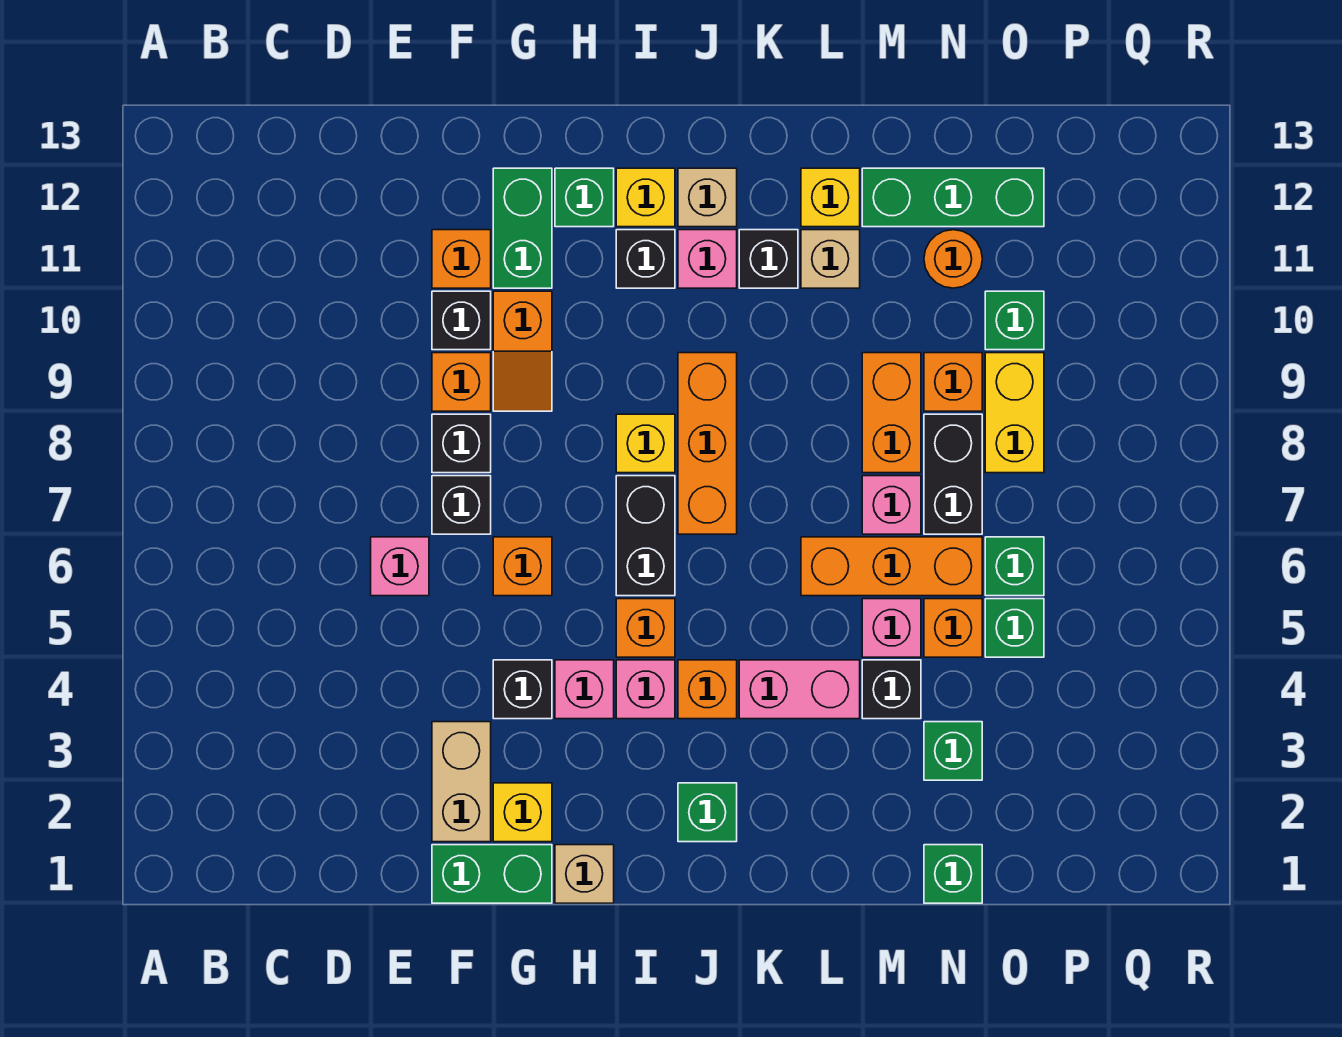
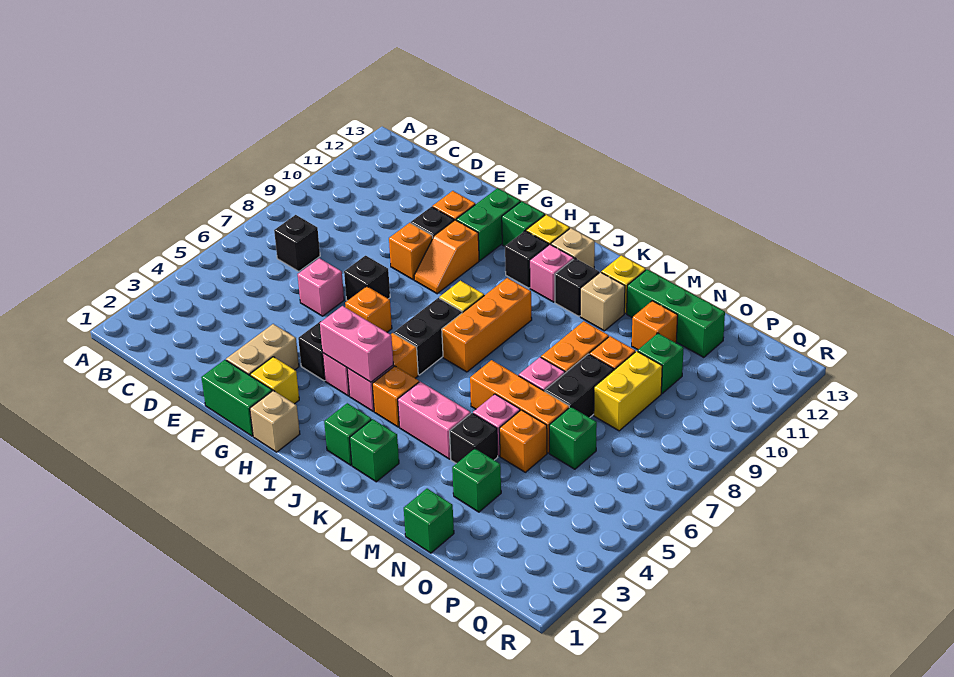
black 1x1 brick [432,414,491,473] -> black 1x1 brick moved to [274,215,320,271]
none -> pink 1x2 brick [320,306,393,382]
orange 1x1 round brick [924,230,982,288] -> orange 1x1 brick [632,301,678,350]
green 1x1 brick [985,599,1044,657] -> green 1x1 brick moved to [350,419,399,482]

